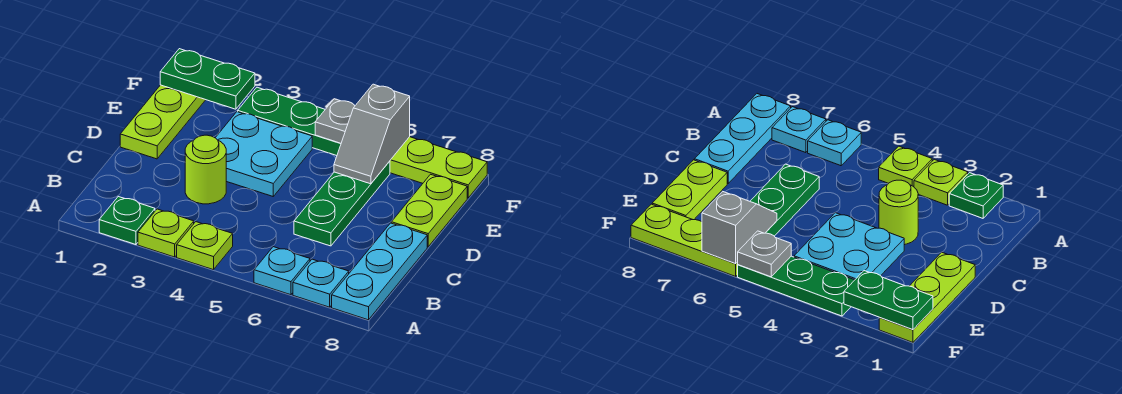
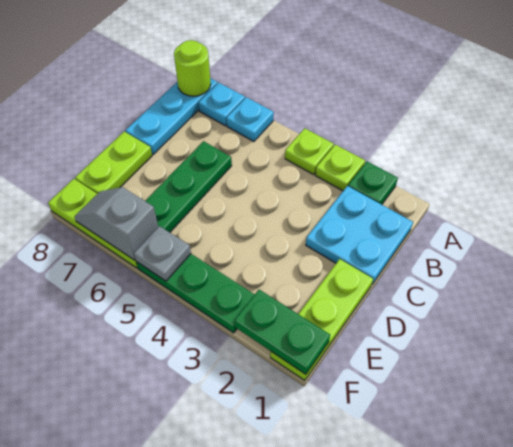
lime 1x1 round brick [185,135,226,204] -> lime 1x1 round brick moved to [174,40,211,96]
cyan 2x2 plate [215,112,312,196] -> cyan 2x2 plate moved to [306,186,413,284]
grey 1x2 slope [334,84,410,184] -> grey 1x2 slope turned to [74,187,158,260]

